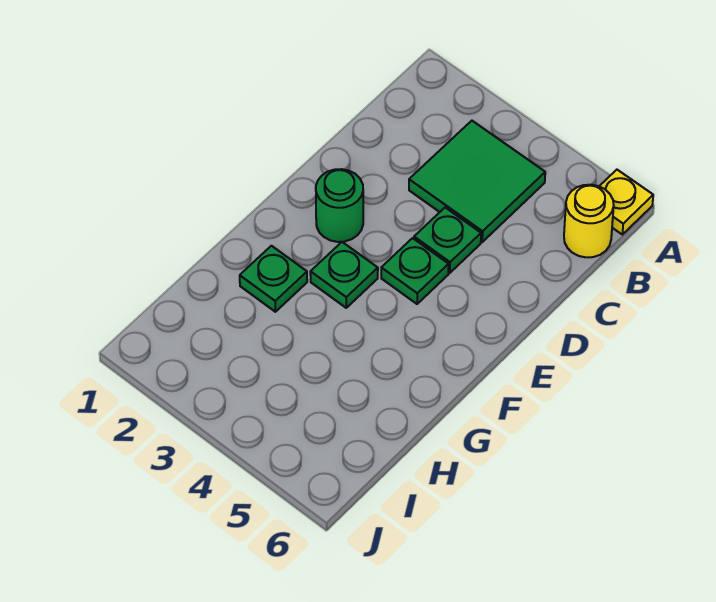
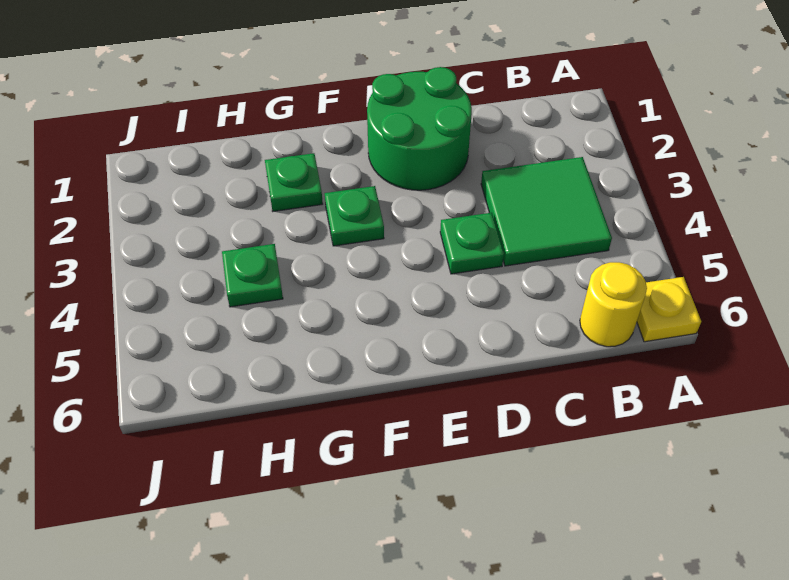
green 1x1 round brick [316,169,363,242] -> green 2x2 round brick [367,67,472,190]
green 1x1 plate [381,238,449,304] -> green 1x1 plate moved to [222,244,283,307]

